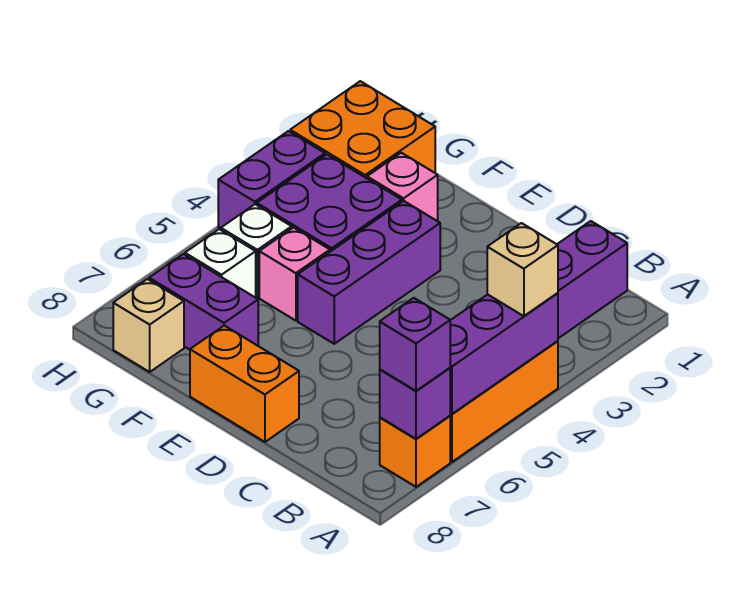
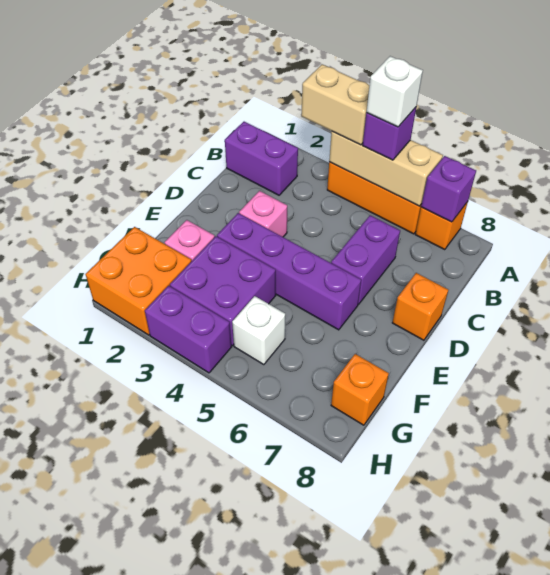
purple 1x3 brick [450,293,558,414] -> tan 1x3 brick [329,132,443,206]
tan 1x1 brick [487,223,558,316] -> tan 1x2 brick [301,64,370,145]
purple 1x1 brick [380,298,450,391] -> purple 1x1 brick moved to [363,107,416,160]
orange 1x2 brick [190,326,299,442] -> orange 1x1 brick [392,273,448,340]
purple 1x3 brick [298,201,440,344] -> purple 1x4 brick [217,213,361,330]
pink 1x1 brick [259,228,330,321] -> pink 1x1 brick moved to [239,191,287,237]
purple 1x2 brick [149,254,258,350] -> purple 1x2 brick moved to [331,215,400,304]
white 1x1 brick [185,229,256,298] -> white 1x1 brick moved to [367,56,423,127]
tan 1x1 brick [113,279,184,372] -> orange 1x1 brick [331,354,389,425]

